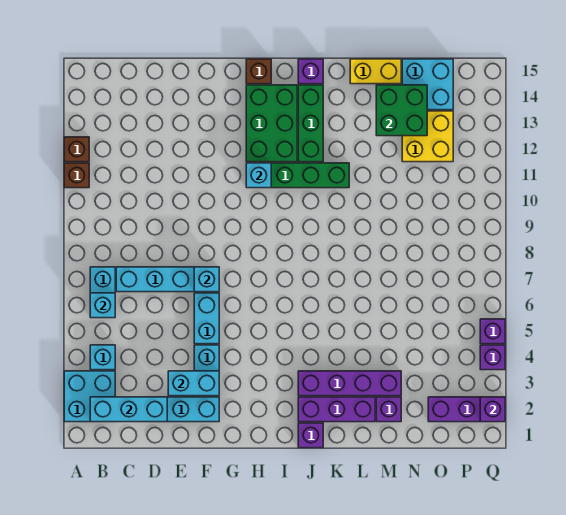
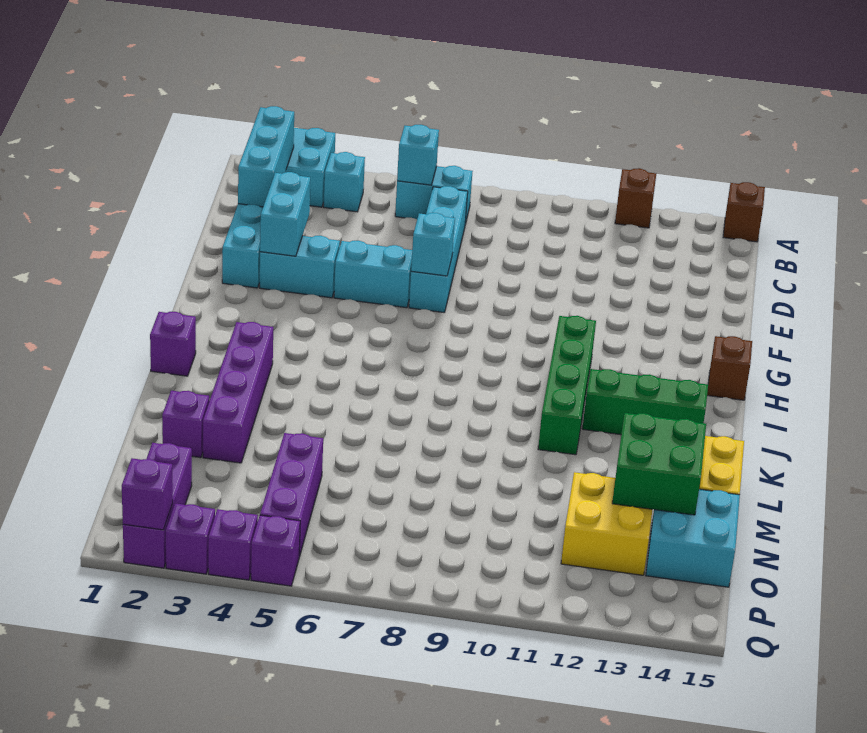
brown 1x1 brick [64,163,89,188] -> brown 1x1 brick moved to [723,182,765,242]
cyan 1x1 brick [246,163,271,188] -> none
green 2x3 brick [246,85,297,162] -> none
purple 1x3 brick [298,397,375,422] -> purple 1x3 brick moved to [260,433,323,557]
purple 1x1 brick [298,59,323,84] -> purple 1x1 brick moved to [166,503,215,574]

